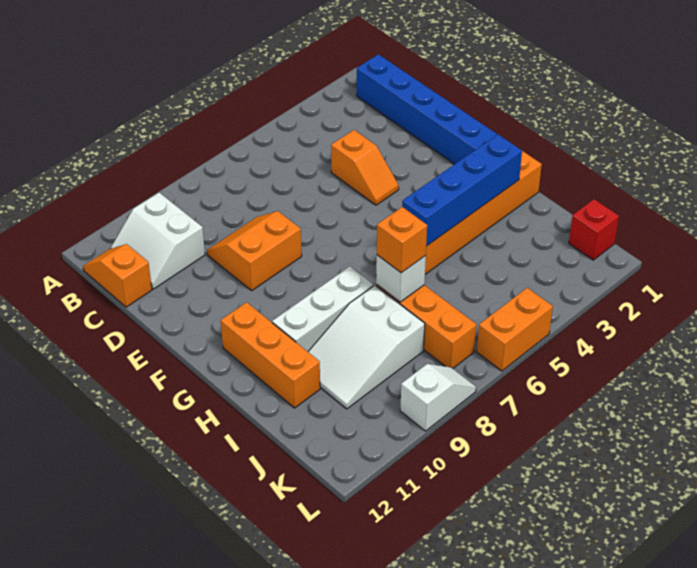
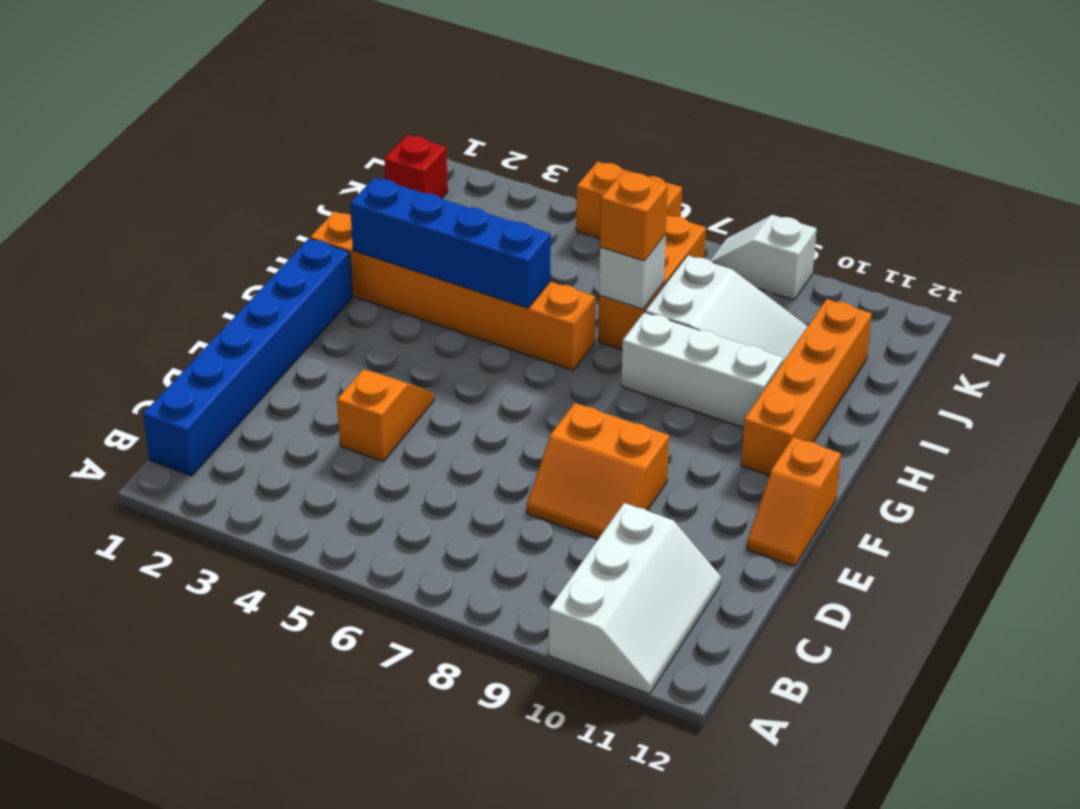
white 2x2 slope [110,193,205,289] -> white 2x3 slope [549,503,721,694]
orange 1x2 slope [83,244,152,307] -> orange 1x2 slope moved to [747,437,841,566]
orange 1x3 brick [221,302,320,408] -> orange 1x4 brick [741,299,872,475]

